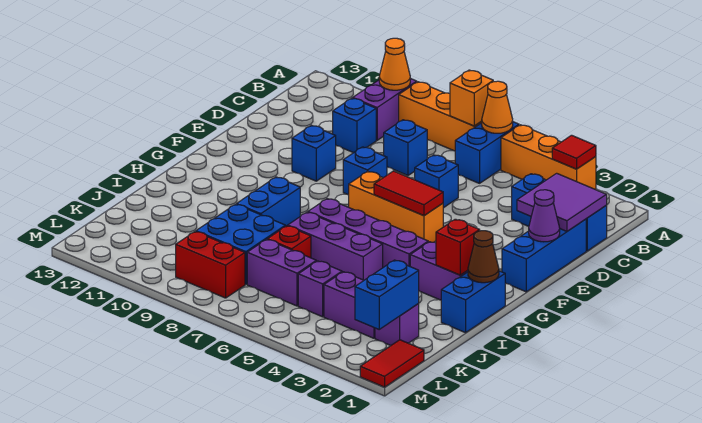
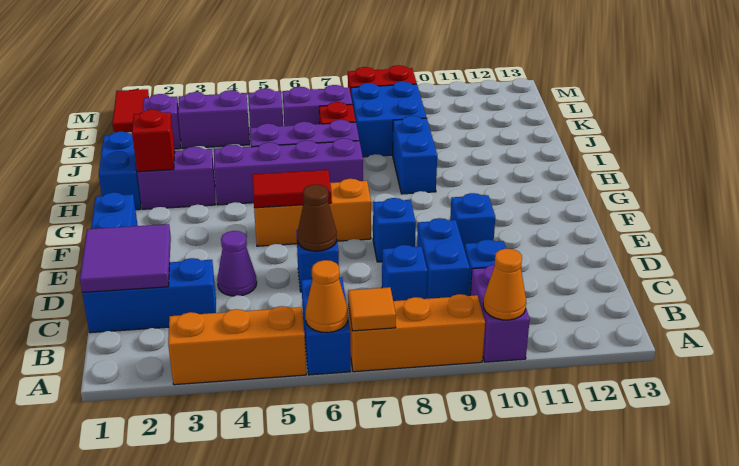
red 1x1 tile [552,135,596,169] -> none
orange 1x1 brick [450,70,493,126] -> orange 1x1 tile [348,287,396,331]
purple 1x1 cone [529,190,560,242] -> purple 1x1 cone moved to [217,231,257,296]
brown 1x1 cone [468,231,499,283] -> brown 1x1 cone moved to [297,184,337,251]
blue 1x2 brick [355,260,419,329] -> blue 1x2 brick moved to [417,218,470,299]

